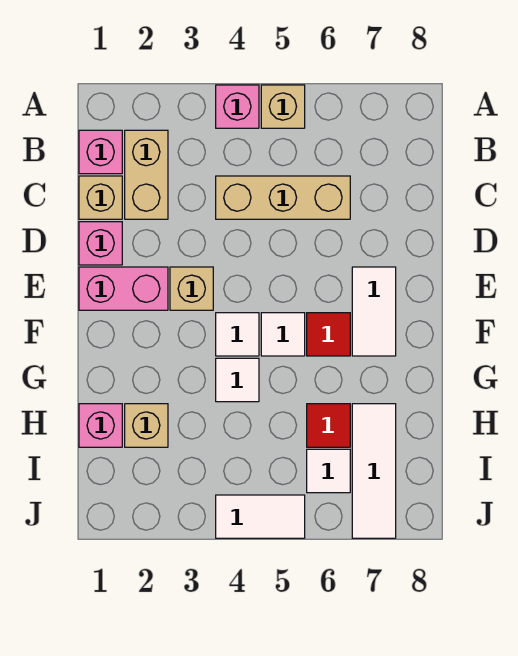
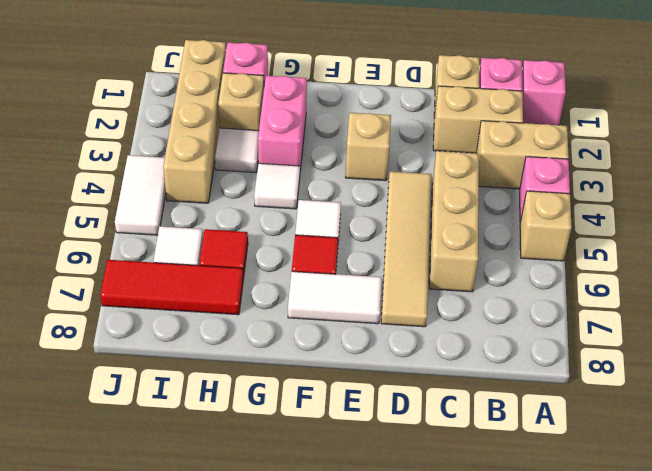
none -> tan 1x2 brick [476,121,569,189]
pink 1x1 brick [79,222,122,265] -> pink 1x1 brick moved to [522,60,566,125]
none -> tan 1x4 tile [381,172,431,327]
pink 1x2 brick [79,267,168,310] -> pink 1x2 brick moved to [258,76,307,170]
white 1x1 tile [216,313,259,356] -> white 1x1 tile moved to [215,128,259,173]
white 1x3 tile [352,404,396,538] -> red 1x3 tile [100,260,244,315]
none -> tan 1x4 brick [163,40,226,203]

